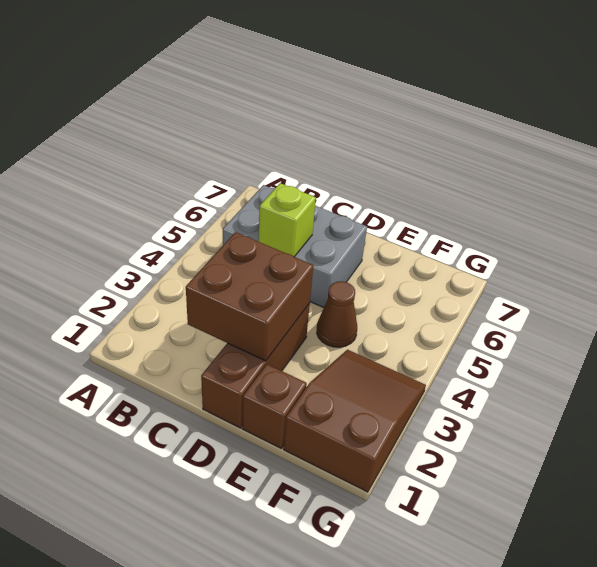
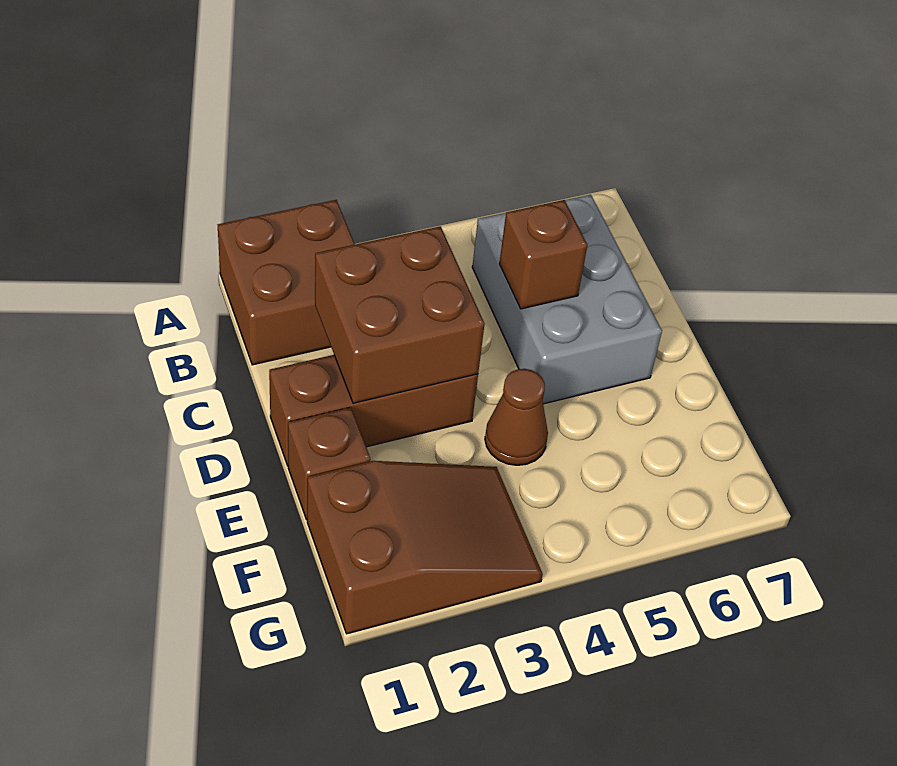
none -> brown 2x2 brick [218,200,355,365]
lime 1x1 brick [258,183,316,257] -> brown 1x1 brick [499,200,587,309]

